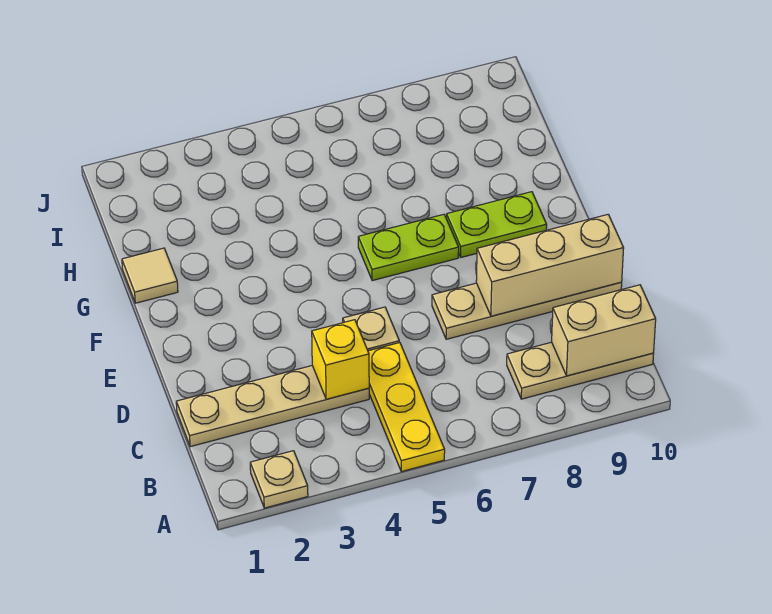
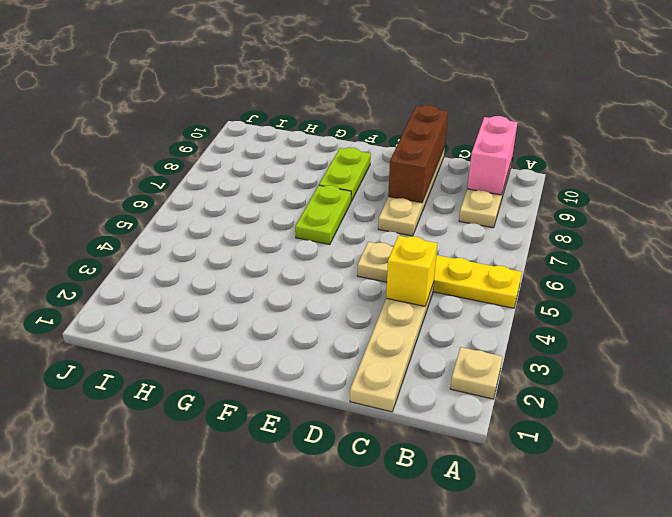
tan 1x2 brick [552,285,656,376] -> pink 1x2 brick [467,116,518,195]
tan 1x3 brick [476,215,624,316] -> brown 1x3 brick [388,105,448,203]
tan 1x1 tile [122,248,178,303] -> none

